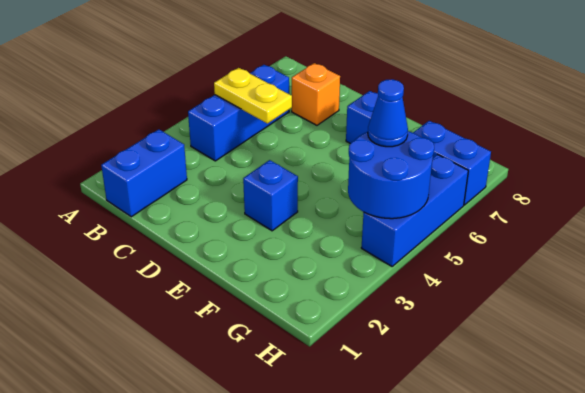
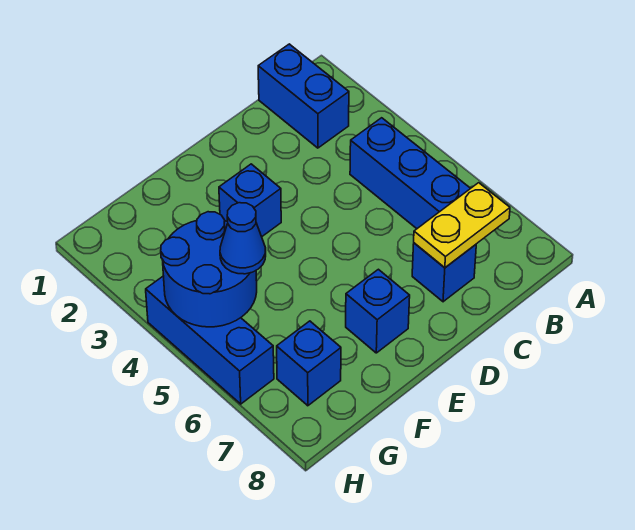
yellow 1x2 plate [214,68,292,123] -> yellow 1x2 plate moved to [414,183,510,268]
orange 1x1 brick [292,63,340,125] -> blue 1x1 brick [412,243,476,302]
blue 1x2 brick [413,121,491,205] -> blue 1x1 brick [277,321,341,406]

